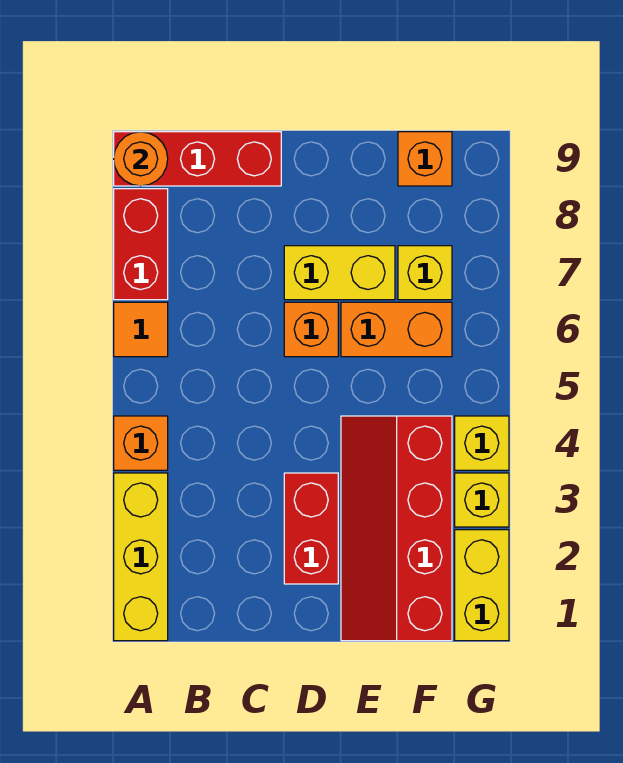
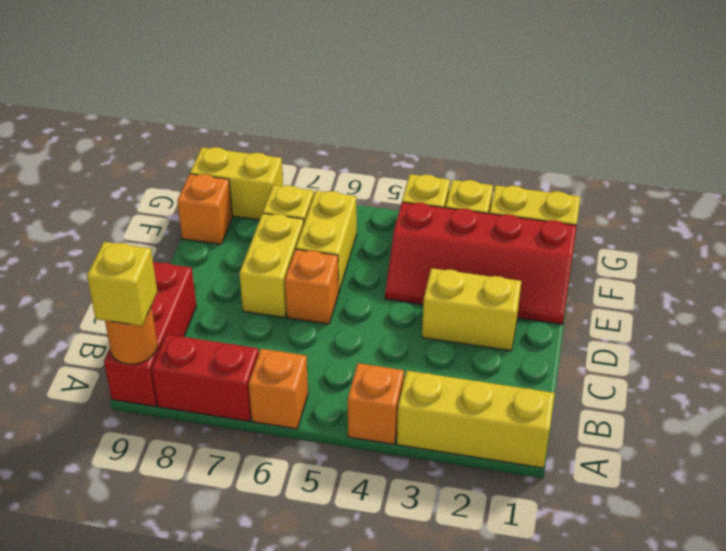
orange 1x1 tile [114,302,168,357] -> orange 1x1 brick [249,349,308,429]
none -> yellow 1x1 brick [87,242,157,326]
red 1x2 brick [284,473,338,584] -> yellow 1x2 brick [422,268,521,351]
orange 1x2 brick [341,302,452,357] -> yellow 1x2 brick [296,191,357,291]
none -> yellow 1x2 brick [190,147,283,220]

